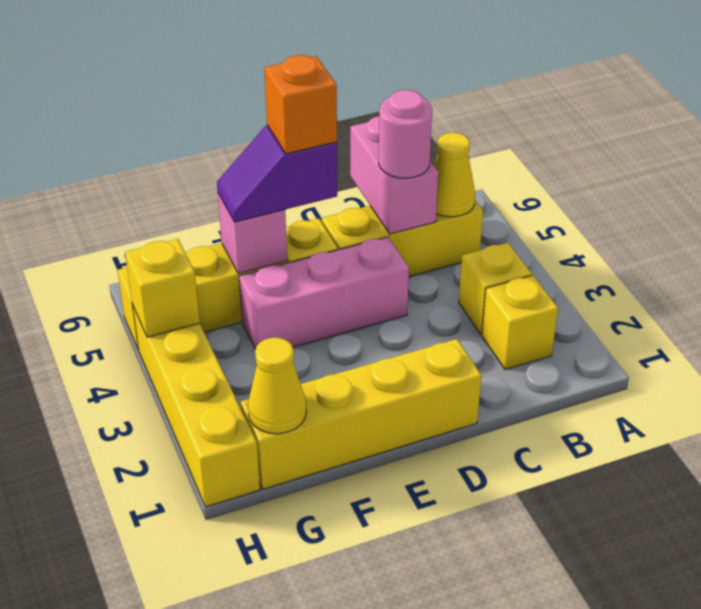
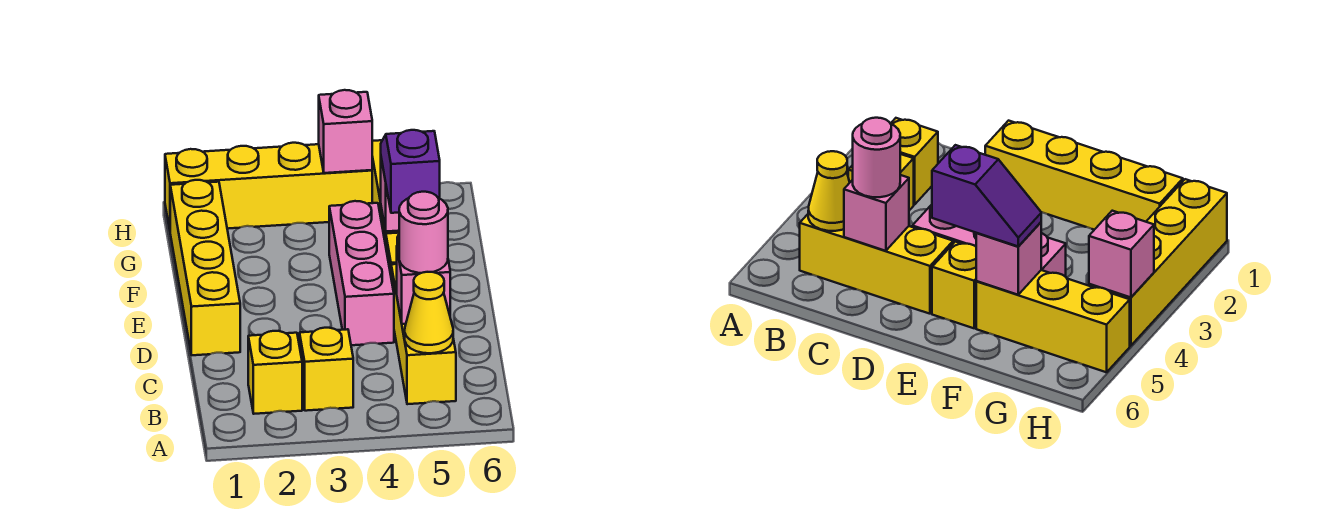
pink 1x2 brick [350,116,438,234] -> pink 1x1 brick [397,246,450,324]
orange 1x1 brick [264,55,337,154] -> none
yellow 1x1 cone [248,338,307,434] -> none
yellow 1x1 brick [125,239,200,337] -> pink 1x1 brick [319,90,372,173]

